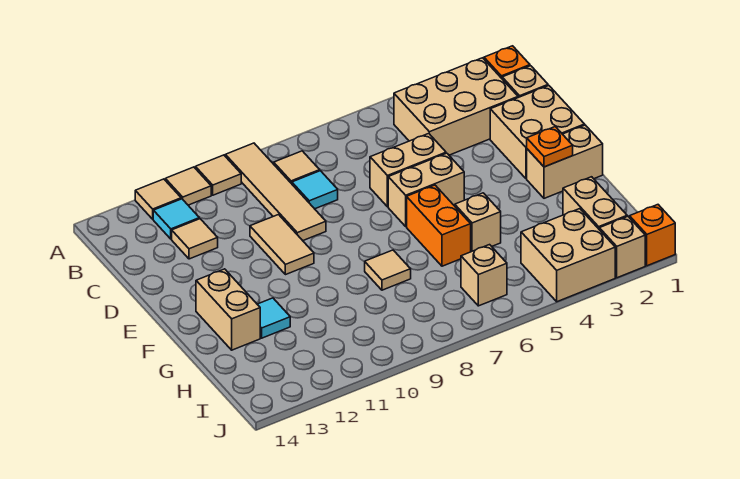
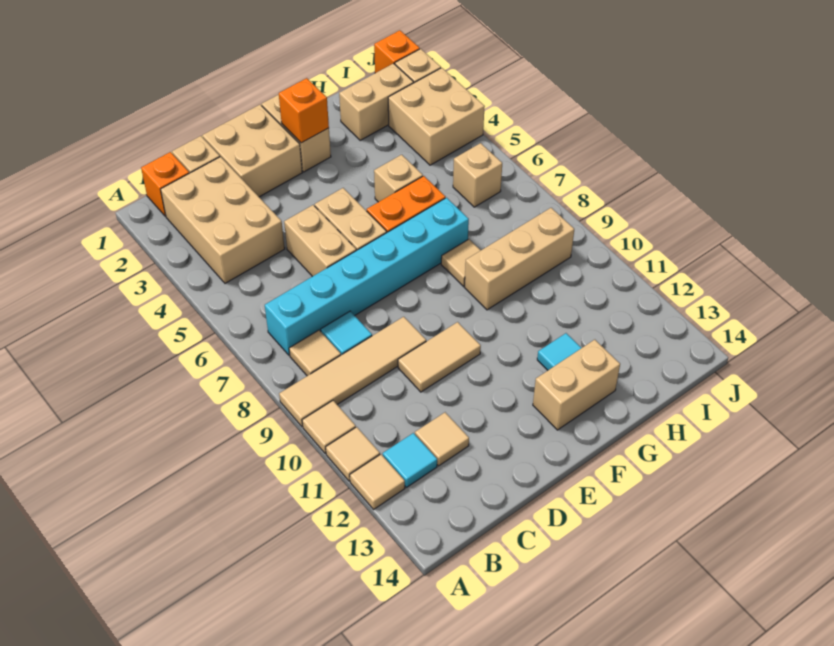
none -> cyan 1x6 brick [265,198,469,355]
orange 1x1 plate [527,127,573,167] -> orange 1x1 brick [279,78,329,143]
none -> tan 1x3 brick [465,208,574,310]

